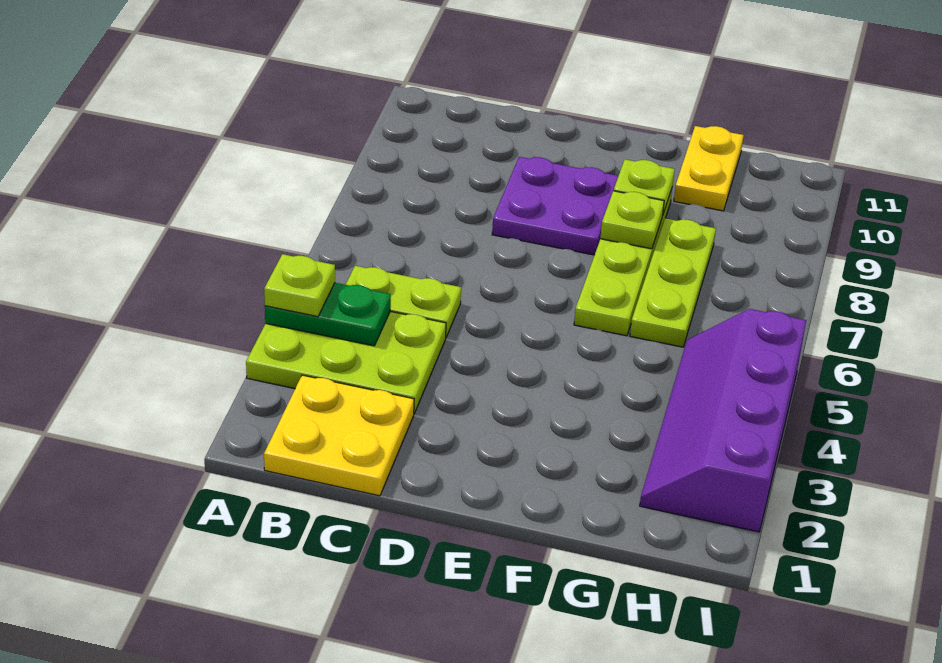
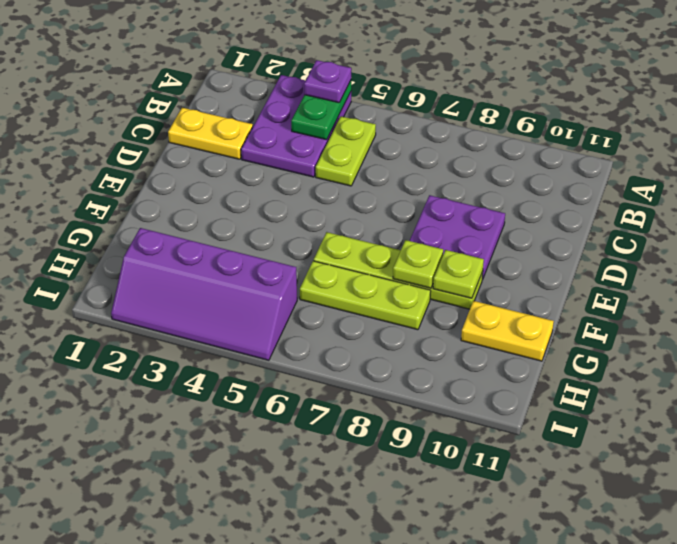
lime 2x3 plate [246,312,446,413] -> purple 2x3 plate [241,75,351,177]
lime 1x1 plate [264,254,335,317] -> purple 1x1 plate [304,60,351,103]
yellow 2x2 plate [264,375,414,496] -> yellow 1x2 plate [168,108,253,159]
purple 2x4 slope [640,309,806,532] -> purple 2x4 slope turned to [111,228,297,360]

